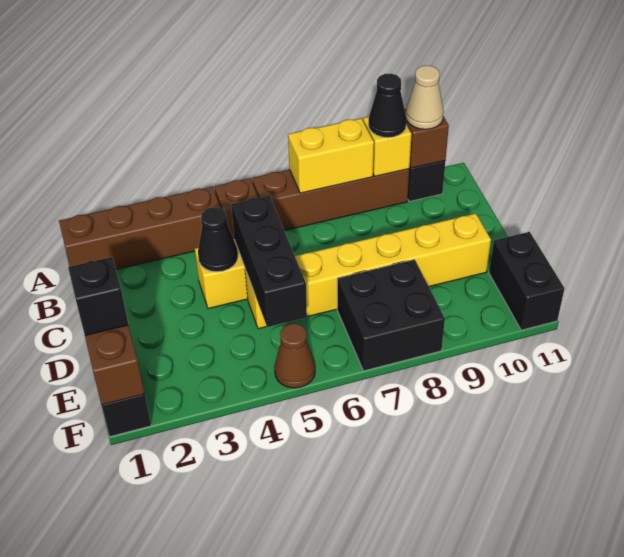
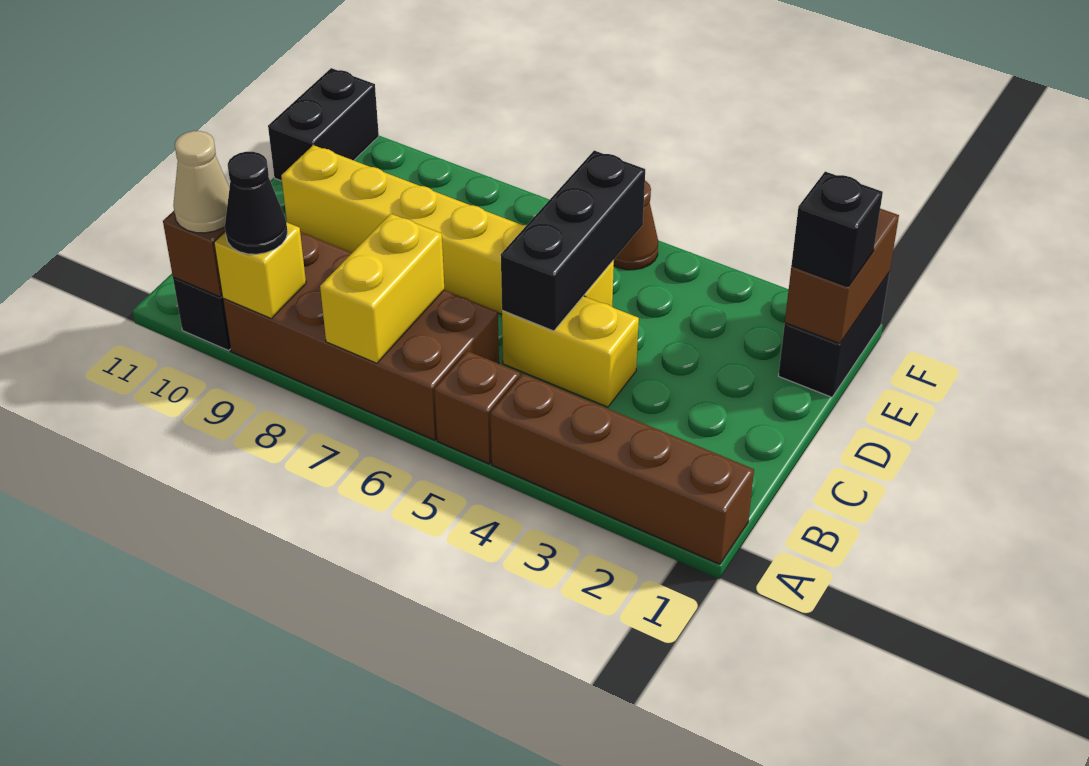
brown 1x4 brick [252,169,409,230] -> brown 2x4 brick [223,232,499,440]
yellow 1x2 brick [288,118,374,193] -> yellow 1x2 brick turned to [320,214,444,363]
black 1x1 cone [198,207,238,272] -> none
black 2x2 brick [337,260,445,371] -> none

